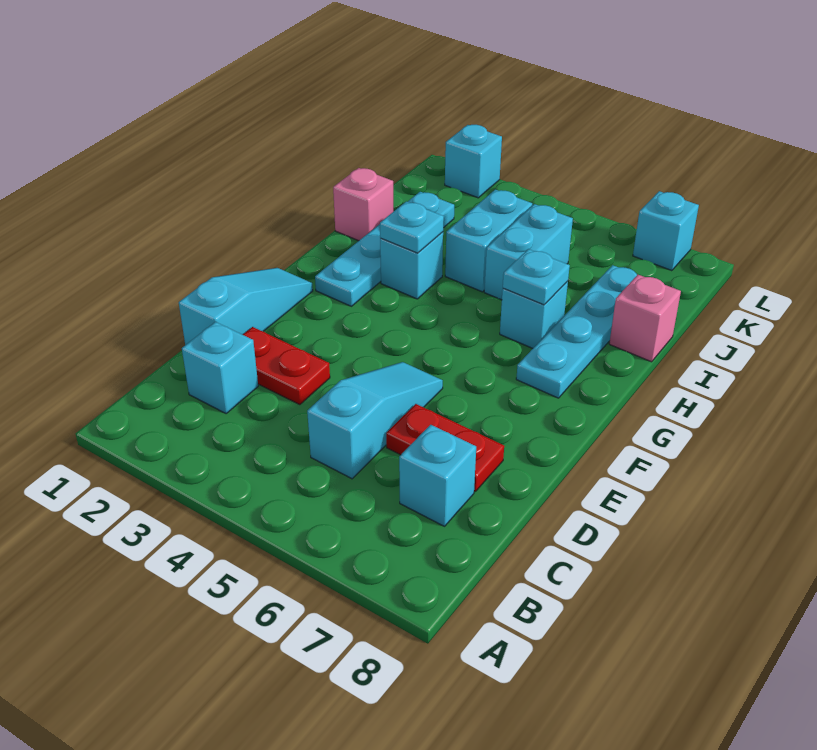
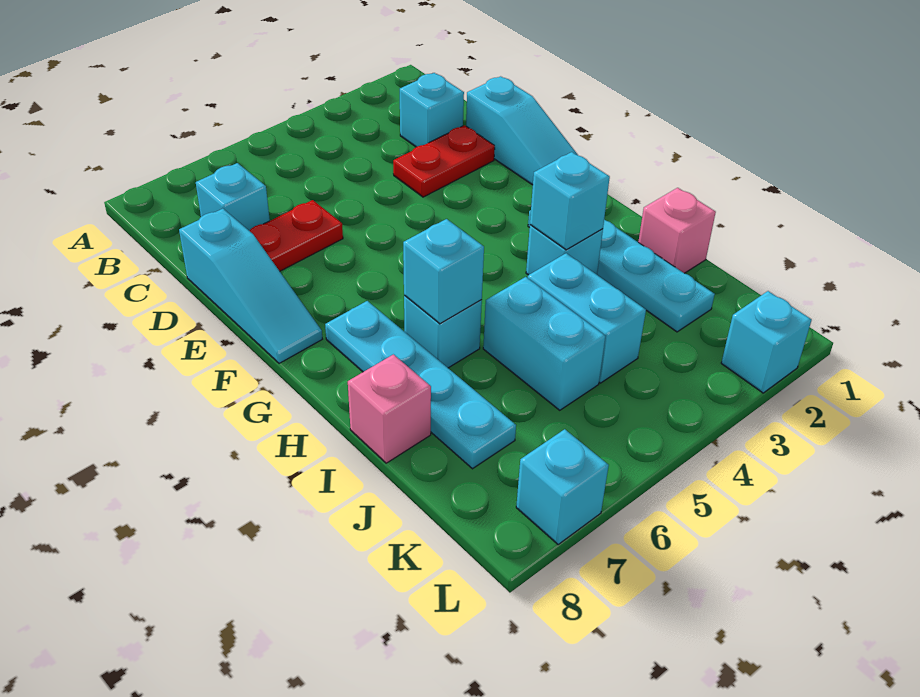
cyan 1x3 slope [307,362,443,479] -> cyan 1x3 slope moved to [179,209,322,363]
cyan 1x1 plate [380,202,444,253] -> cyan 1x1 brick [530,152,610,250]
cyan 1x1 plate [503,249,570,305] -> cyan 1x1 brick [403,219,484,324]

